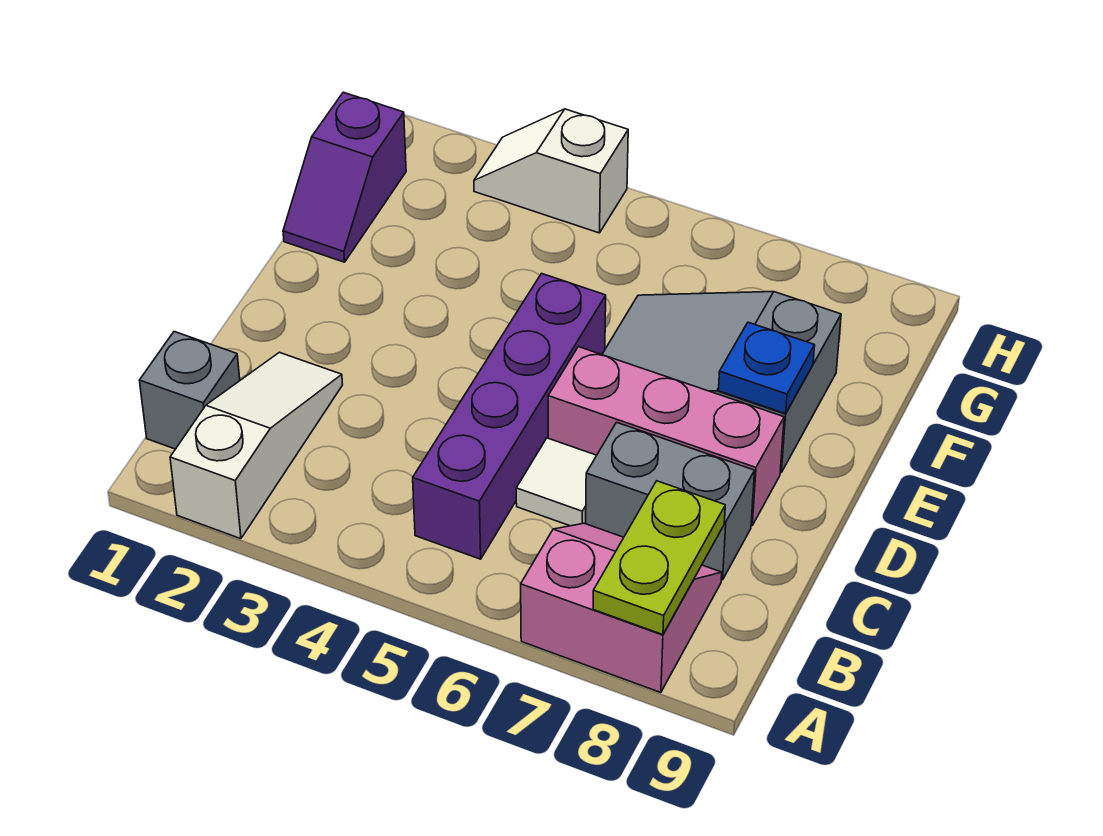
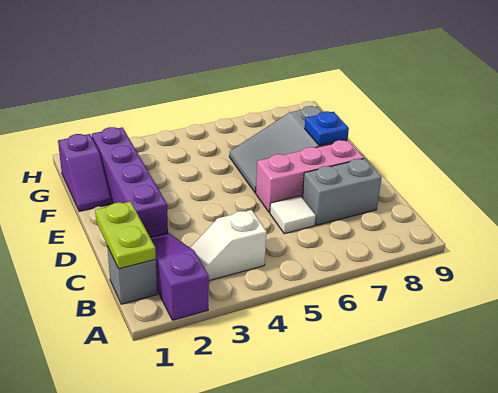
white 1x3 slope [170,352,343,539] -> purple 1x3 slope [150,233,209,320]
pink 2x2 slope [521,523,722,693] -> none
lime 1x2 plate [593,481,725,635] -> lime 1x2 plate moved to [95,201,156,269]
purple 1x4 brick [413,274,606,559] -> purple 1x4 brick moved to [92,127,168,237]
white 1x2 slope [474,109,628,233] -> white 1x2 slope moved to [190,210,267,281]

